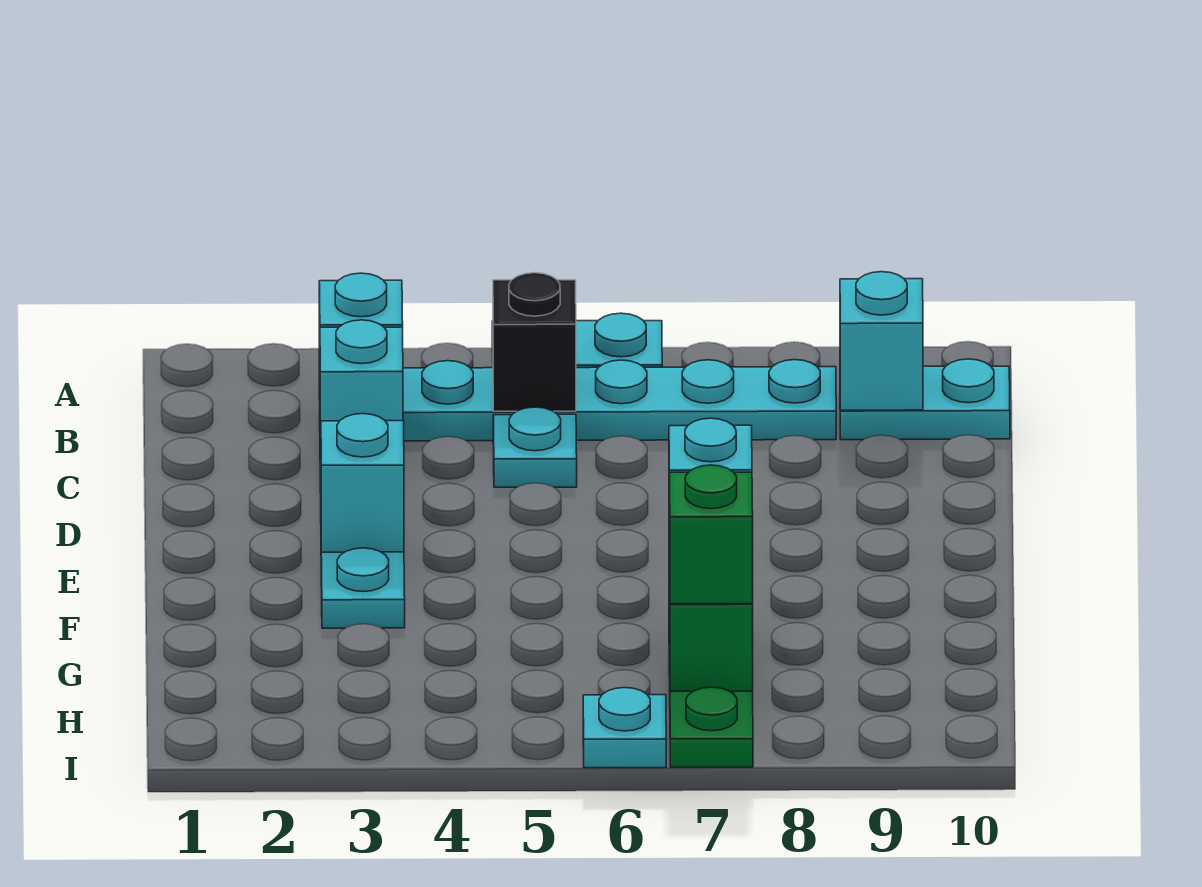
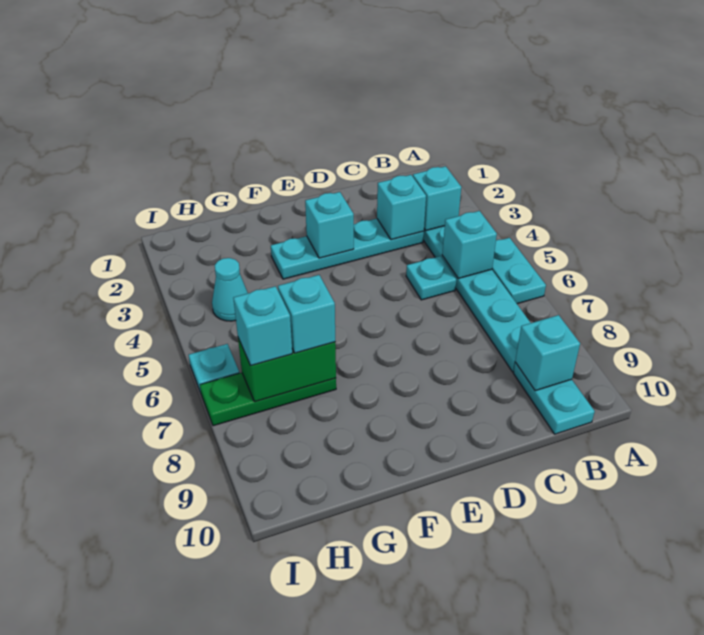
black 1x1 brick [493,273,576,411] -> cyan 1x1 brick [442,211,497,278]
none -> cyan 1x1 cone [212,258,248,321]
green 1x1 brick [670,465,753,604] -> cyan 1x1 brick [233,286,292,366]

